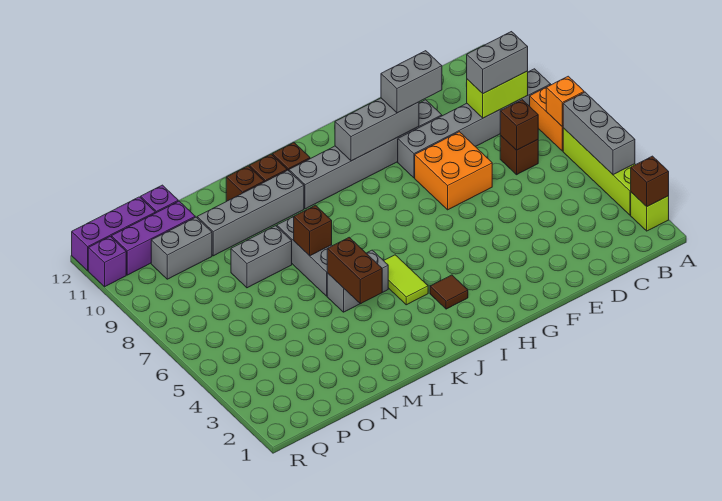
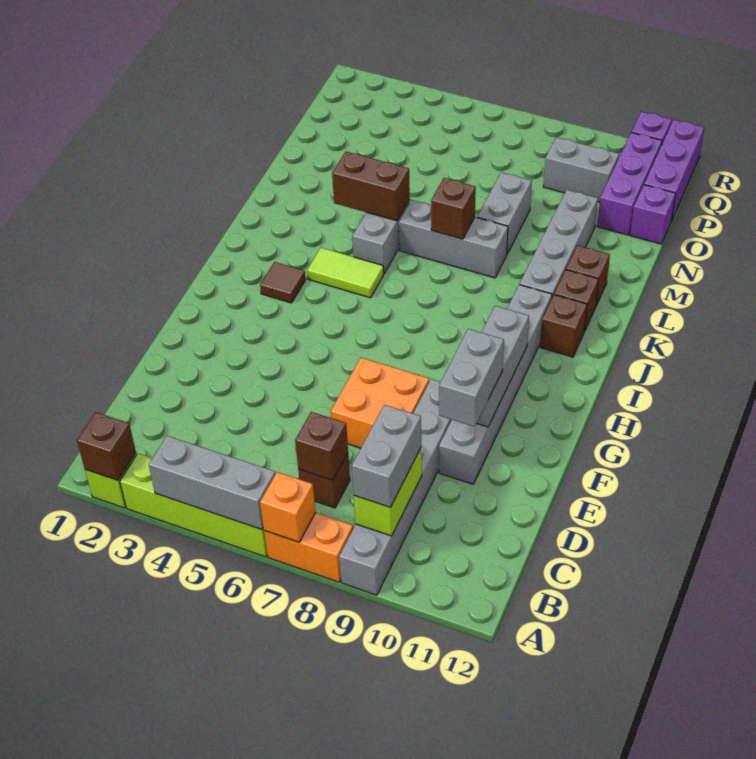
grey 1x2 brick [151,217,212,279] -> grey 1x2 brick turned to [543,137,619,202]

